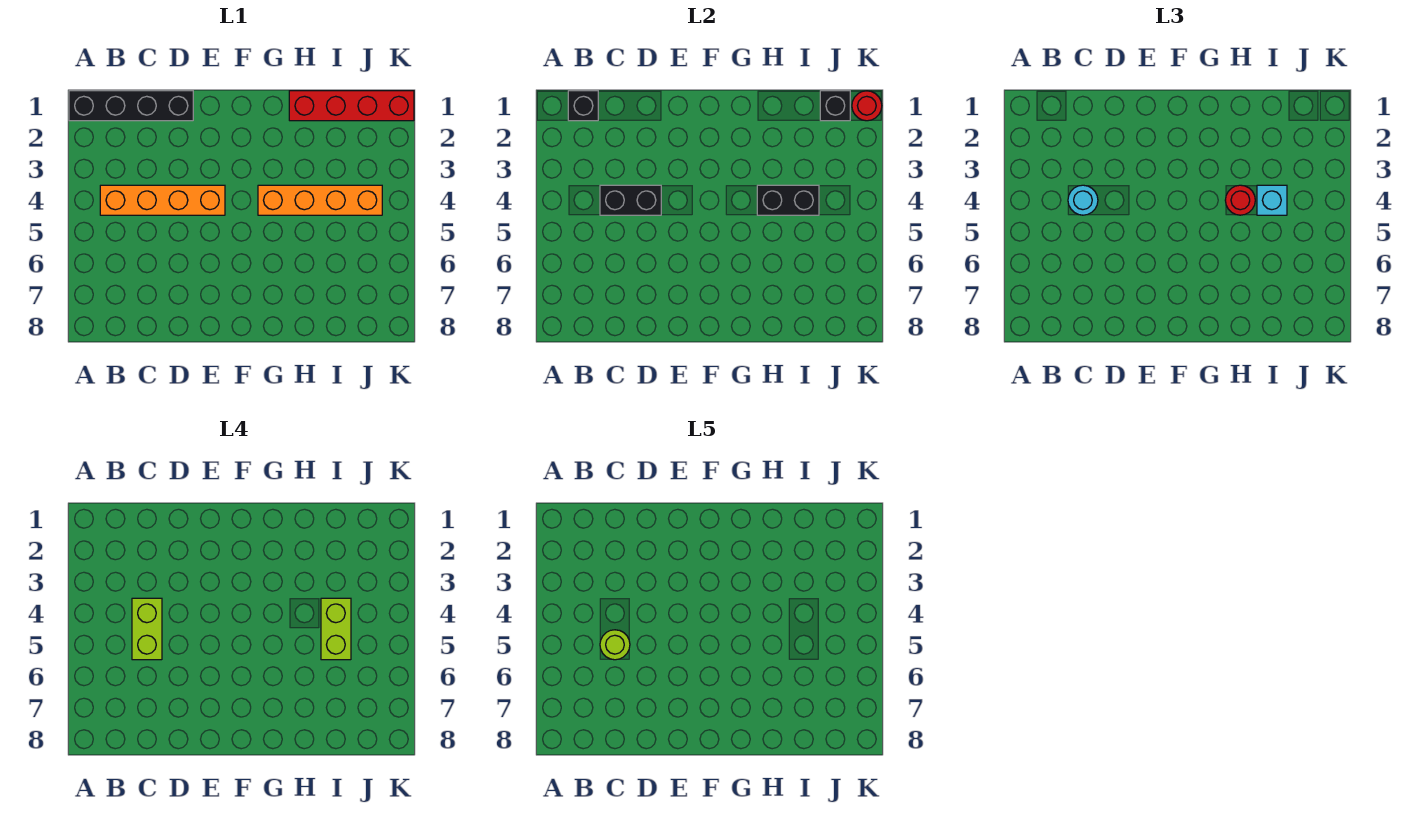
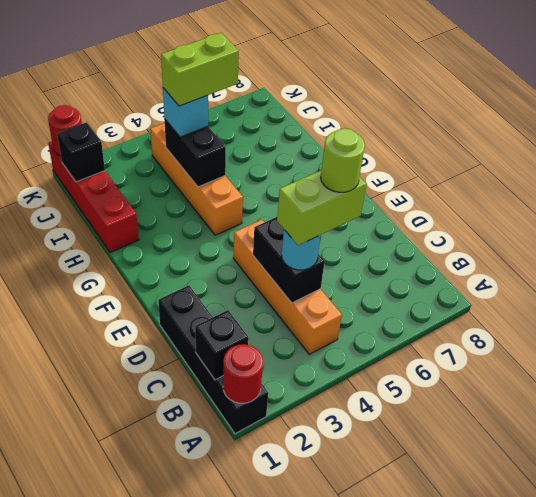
red 1x1 round brick [1225,185,1255,215] -> red 1x1 round brick moved to [223,344,263,403]

